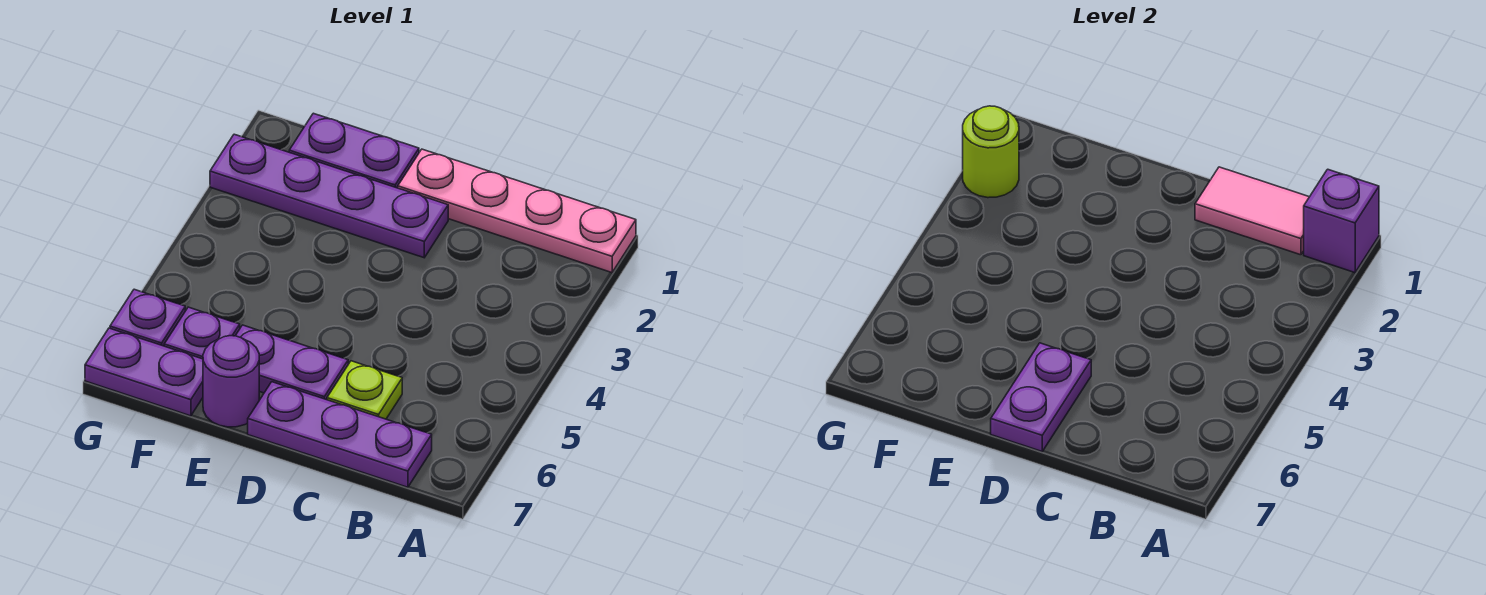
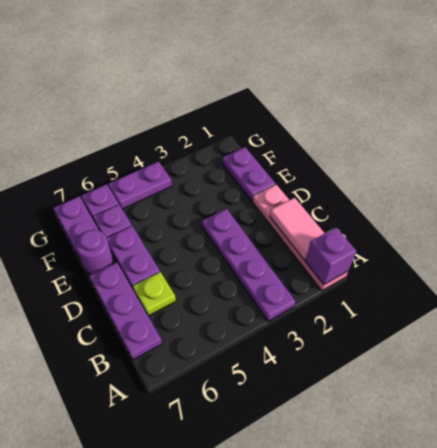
purple 1x4 plate [210,134,448,258] -> purple 1x4 plate moved to [202,209,295,321]
purple 1x2 plate [991,343,1091,451] -> purple 1x2 plate moved to [108,161,172,209]
lime 1x1 round brick [963,106,1019,198] -> none

